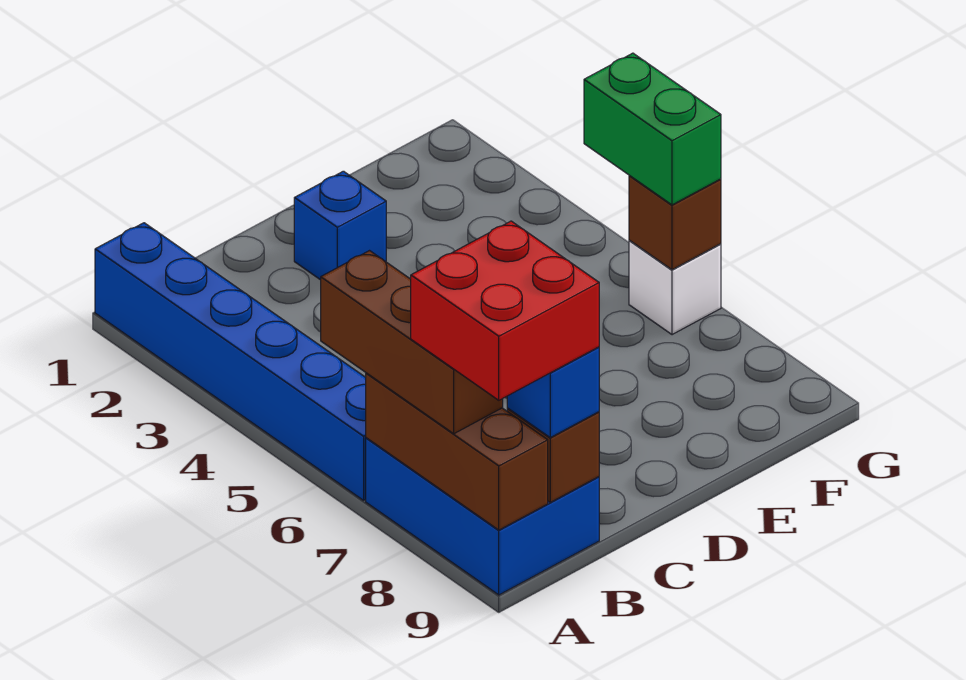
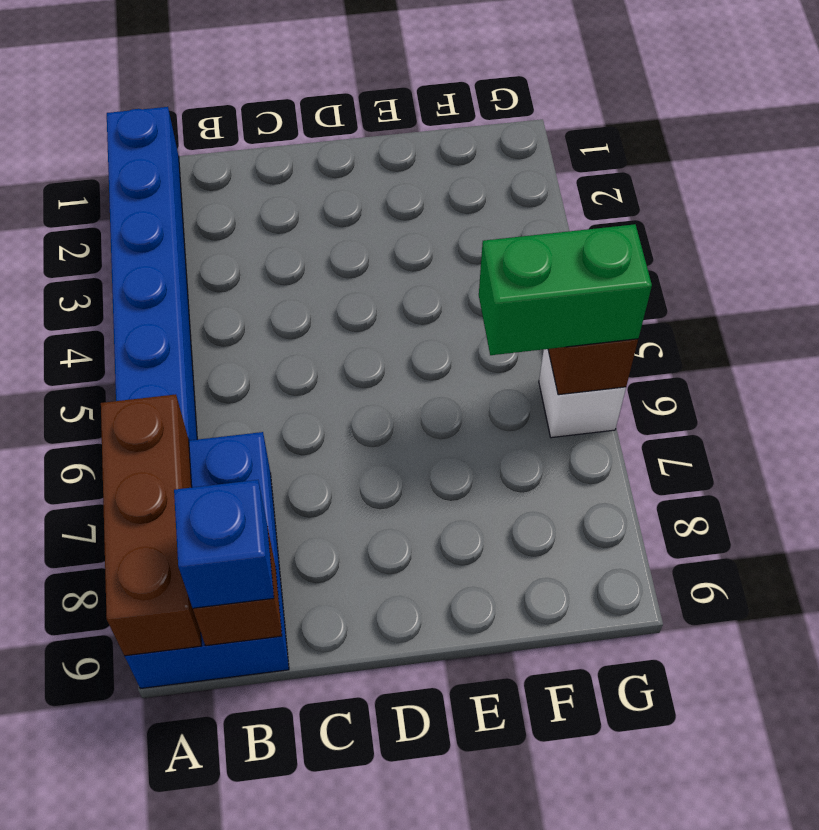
brown 1x3 brick [321,251,503,434] -> none
red 2x2 brick [411,221,599,400] -> none
blue 1x1 brick [294,171,386,280] -> none
green 1x2 brick [584,53,721,205] -> green 1x2 brick turned to [479,224,652,355]

